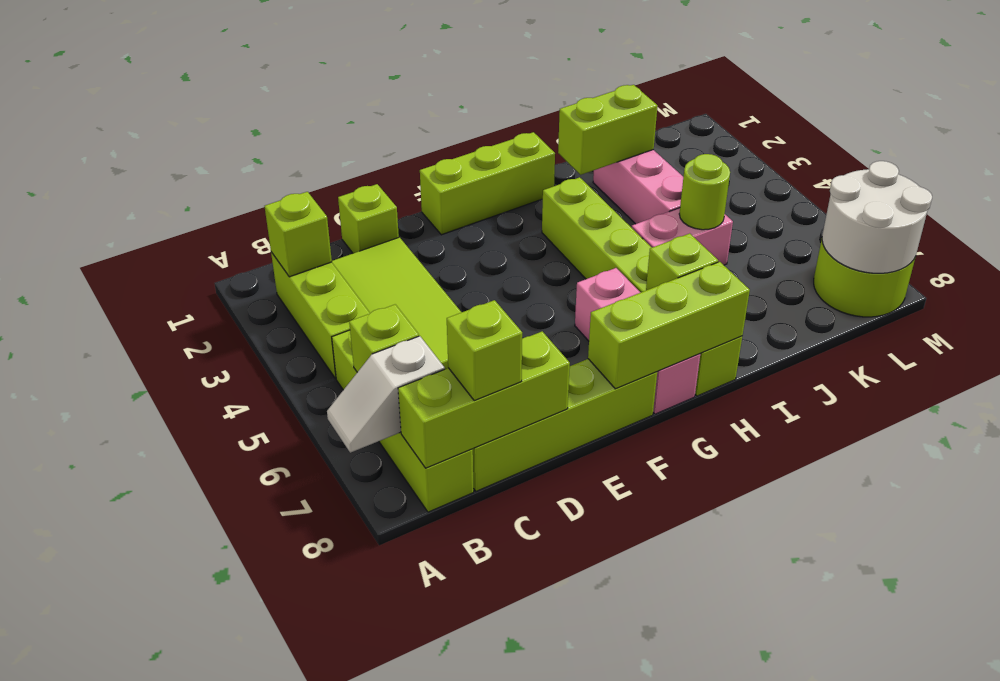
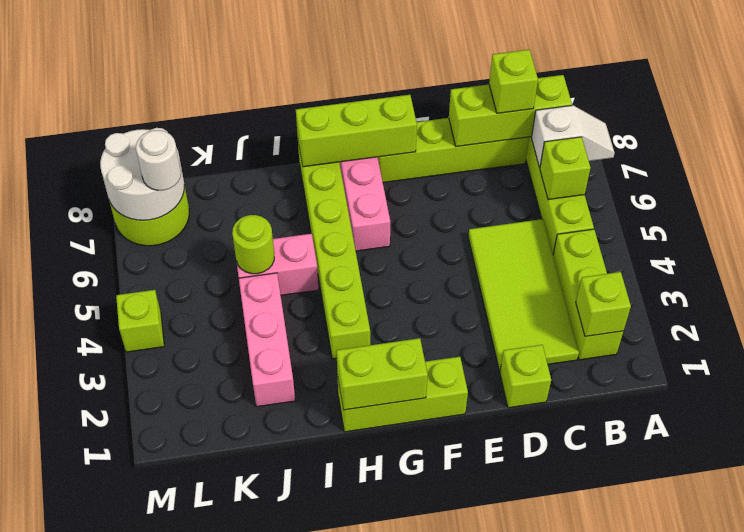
lime 1x1 brick [646,233,718,290] -> lime 1x1 brick moved to [116,290,164,352]
lime 1x2 brick [558,85,658,175] -> lime 1x2 brick moved to [336,338,428,410]
none -> white 1x1 round brick [136,130,181,190]

